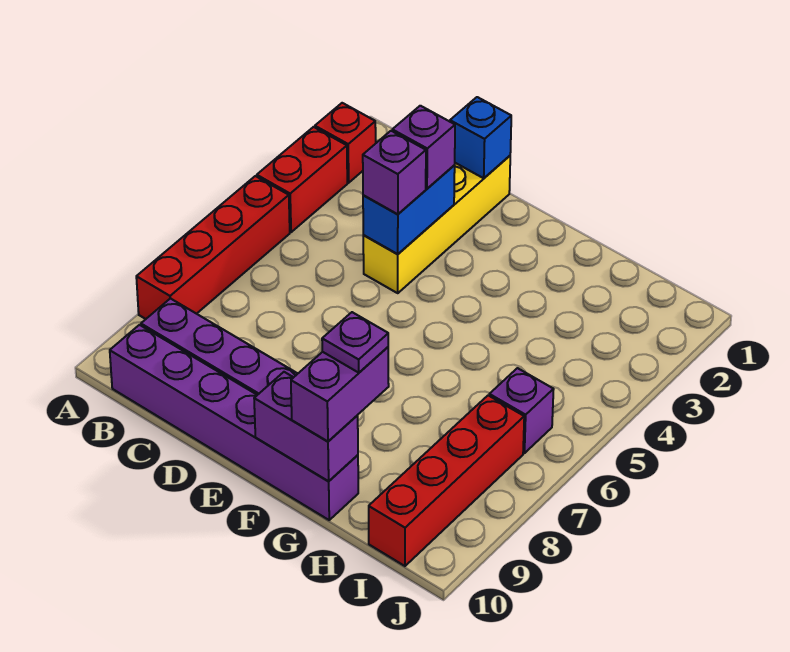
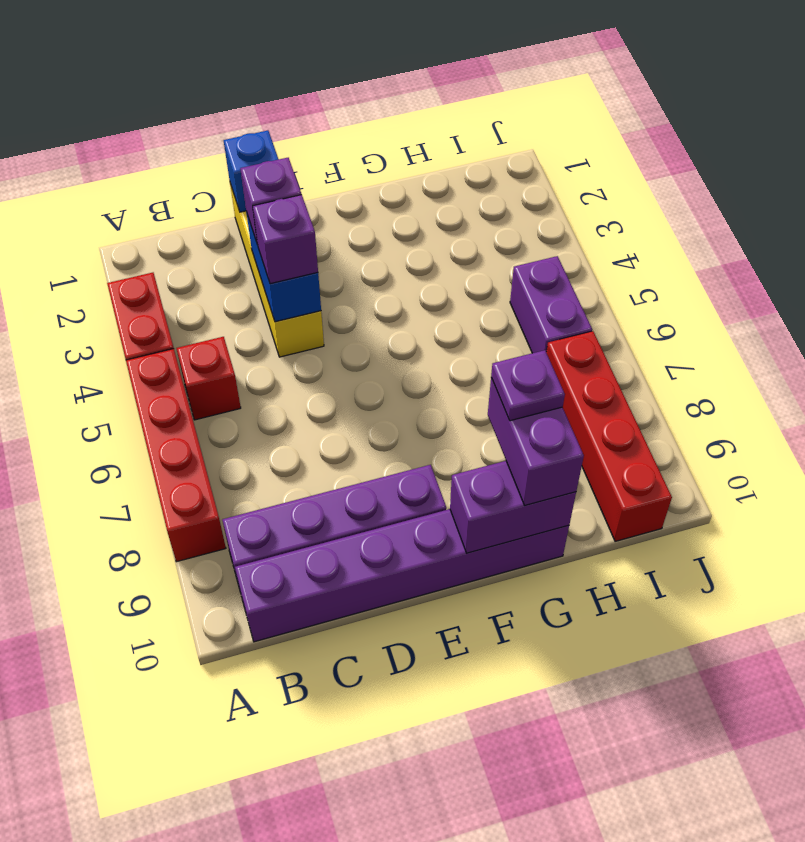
red 1x1 brick [315,103,376,183] -> red 1x1 brick moved to [176,337,241,420]
purple 1x1 brick [489,368,554,453] -> purple 1x2 brick [510,256,592,353]

